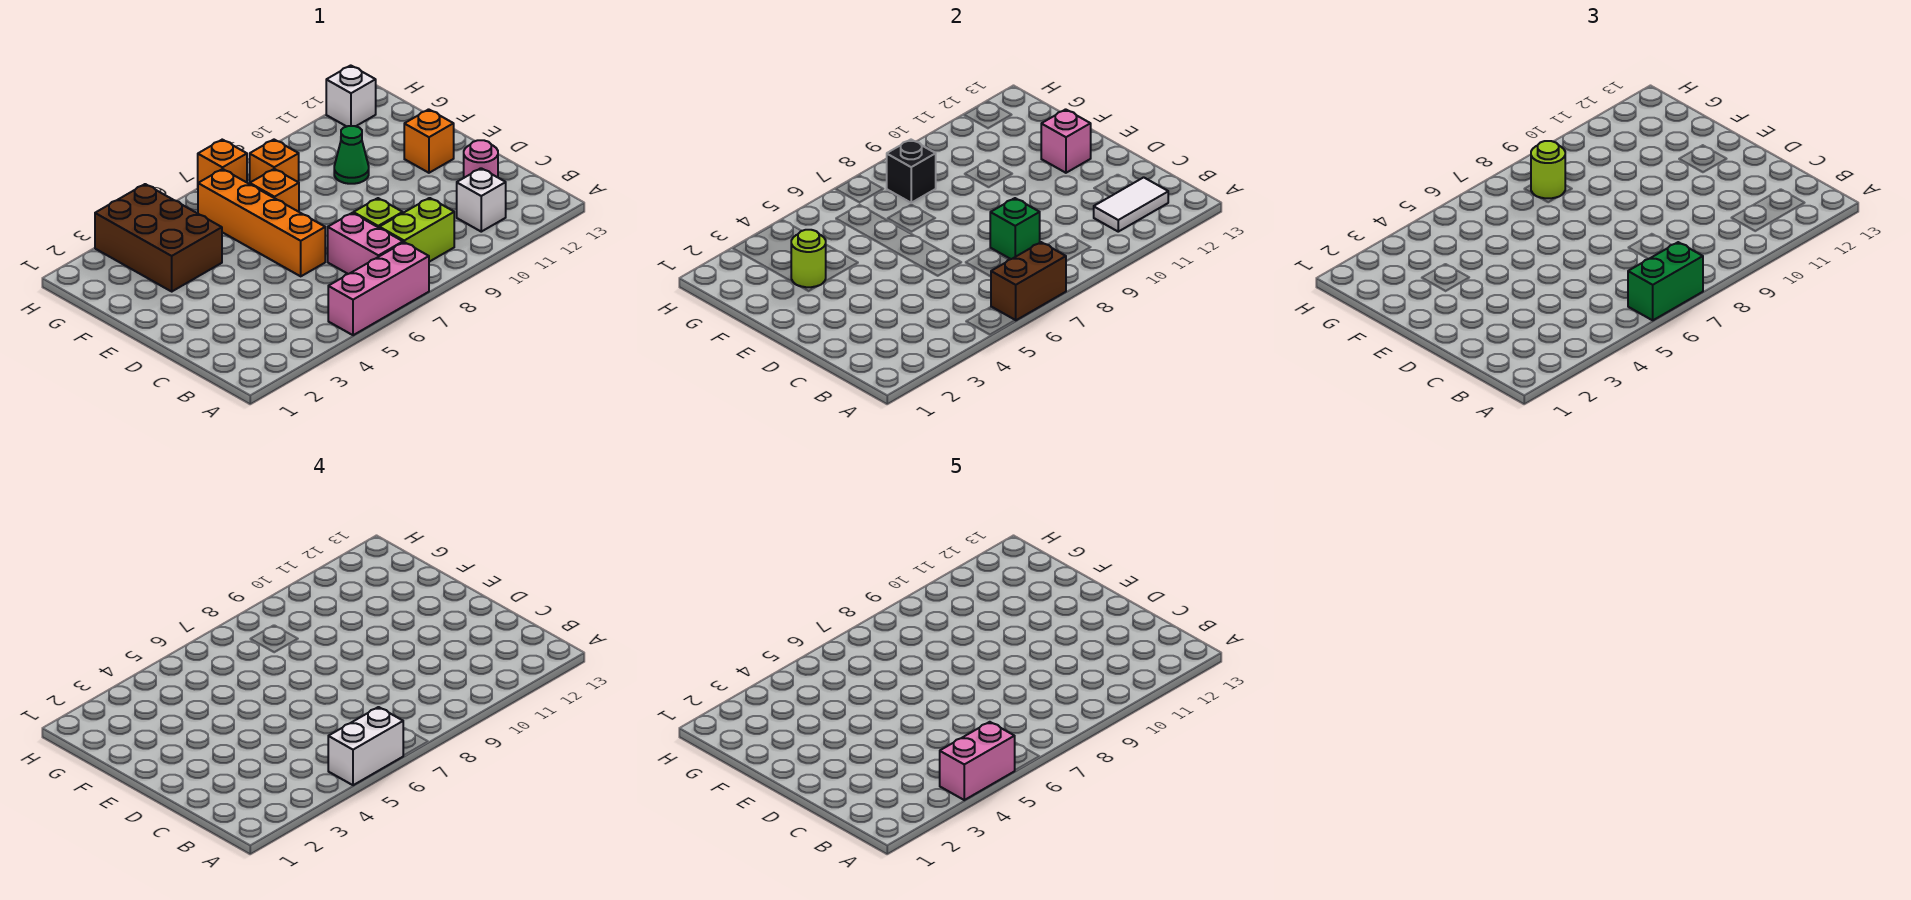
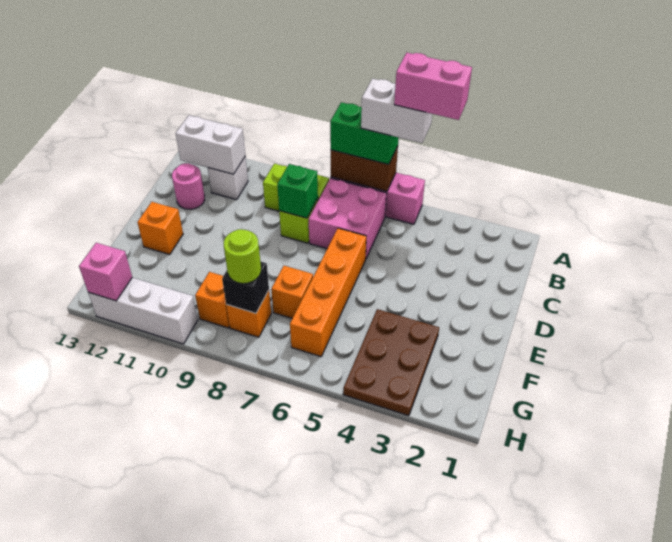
pink 1x2 brick [328,213,403,274] -> pink 2x2 brick [309,178,387,258]
white 1x2 tile [1094,177,1168,232] -> white 1x2 brick [176,115,245,174]
pink 1x1 brick [1041,109,1091,173] -> pink 1x1 brick moved to [79,243,132,301]
brown 2x3 brick [95,184,222,291] -> brown 2x3 plate [343,309,439,416]
lime 1x1 round brick [791,230,826,287] -> none
green 1x1 cone [334,126,369,184] -> none
orange 1x1 brick [198,140,247,183] -> orange 1x1 brick moved to [195,272,230,328]
white 1x1 brick [326,65,376,127] -> white 1x3 brick [88,278,198,344]

